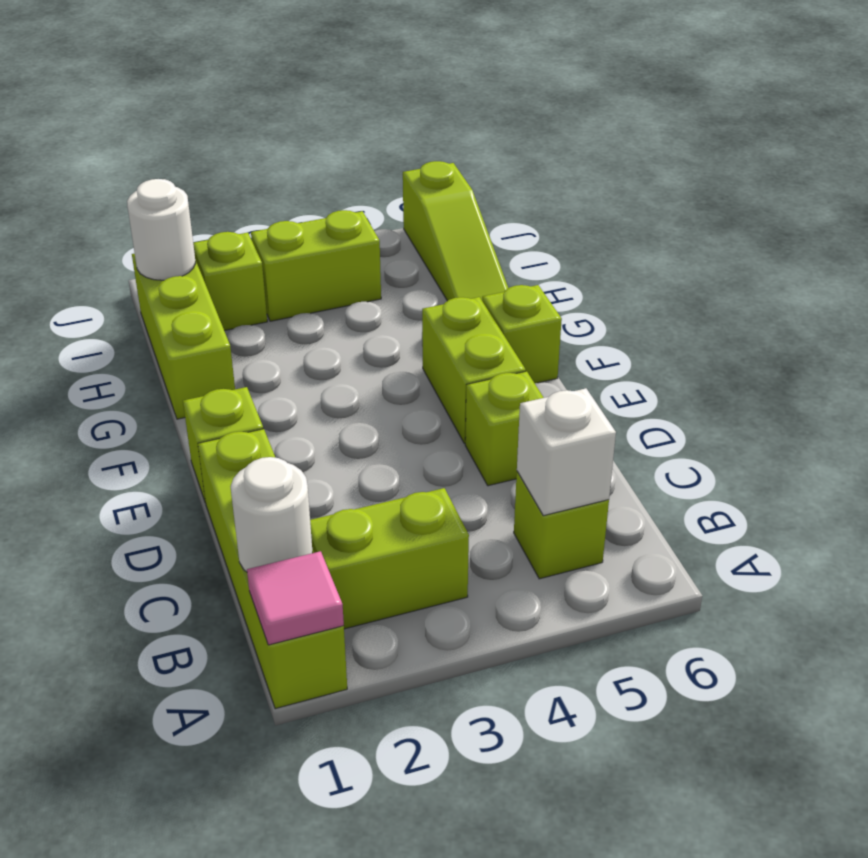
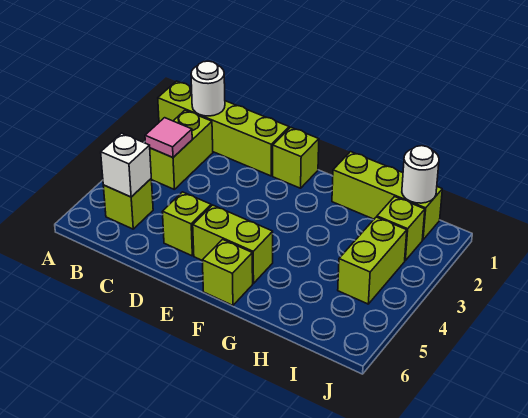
pink 1x1 tile [247,551,344,645] -> pink 1x1 tile moved to [145,118,192,157]
lime 1x3 slope [403,161,508,301] -> none

